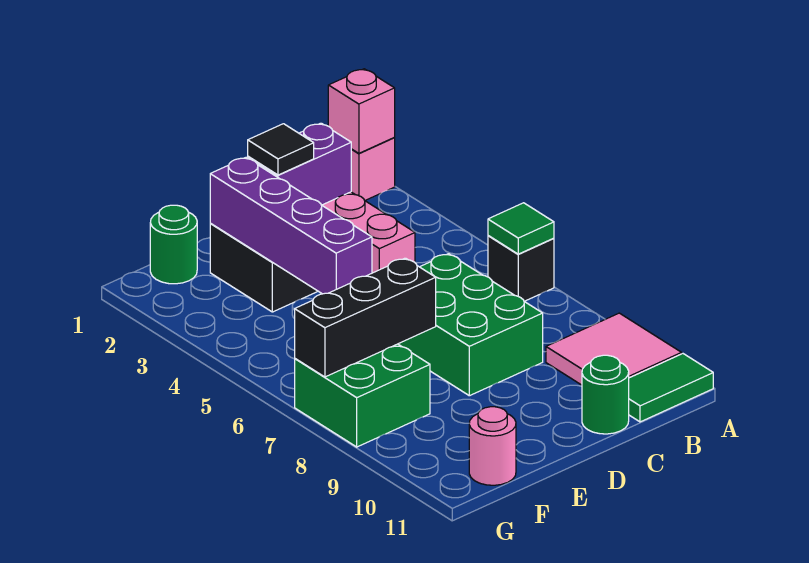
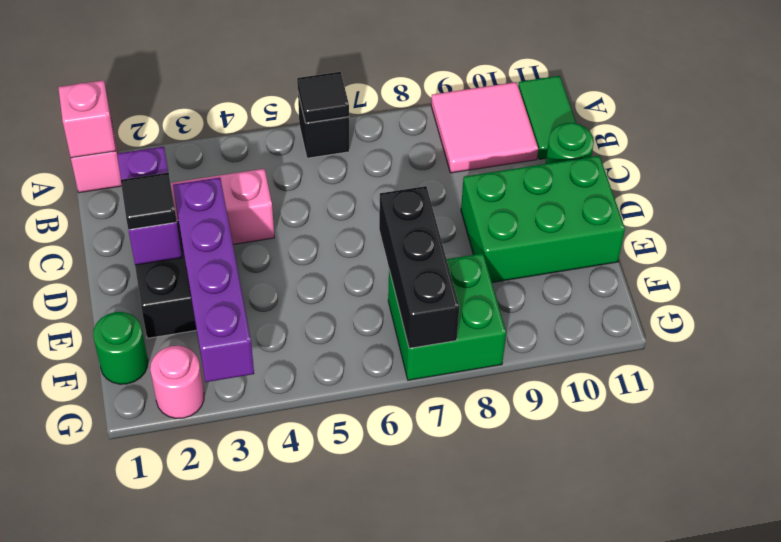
green 1x1 tile [488,203,554,254] -> black 1x1 tile [297,72,349,123]
green 2x3 brick [399,254,543,396] -> green 2x3 brick moved to [461,156,625,282]
purple 1x4 brick [210,158,372,294] -> purple 1x4 brick turned to [173,177,254,382]
pink 1x1 round brick [469,407,516,485] -> pink 1x1 round brick moved to [150,346,204,418]

